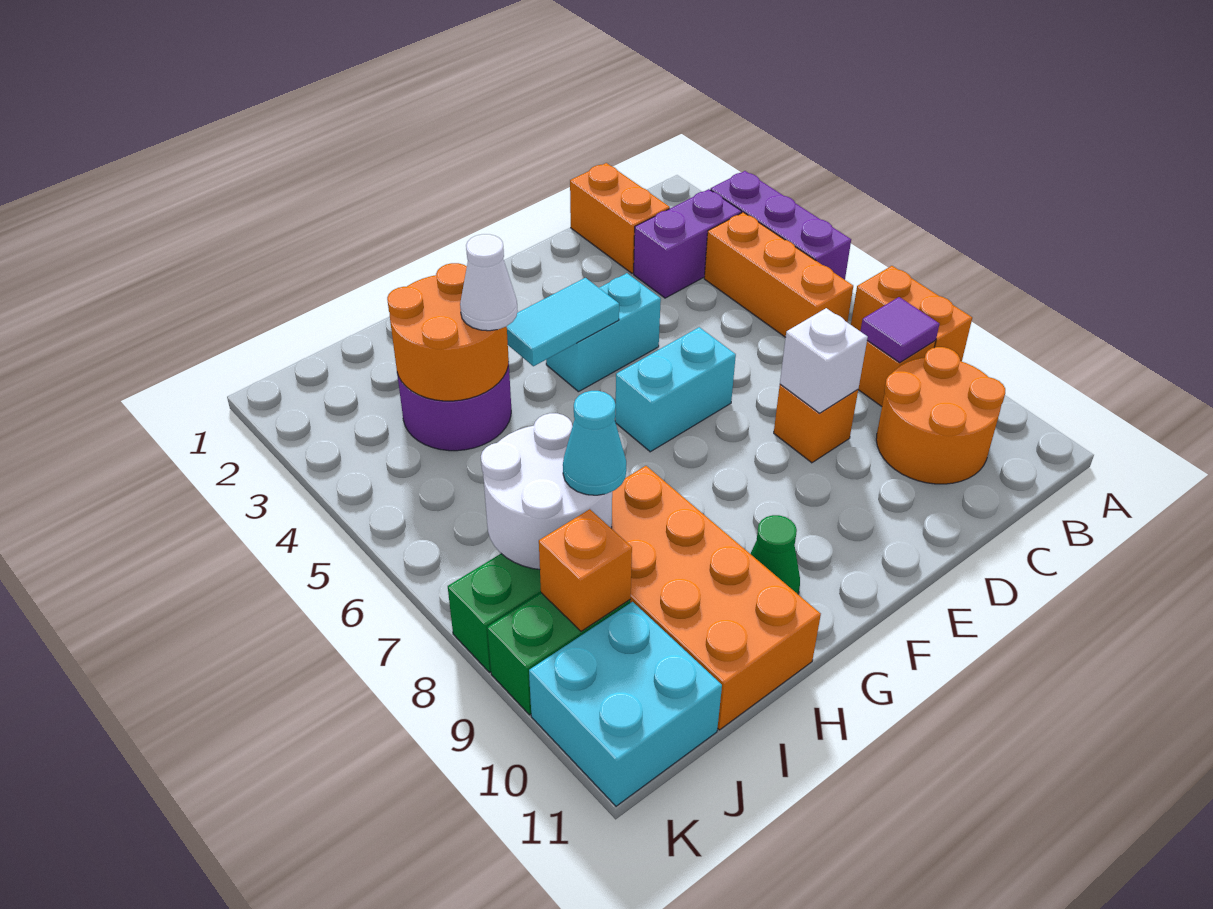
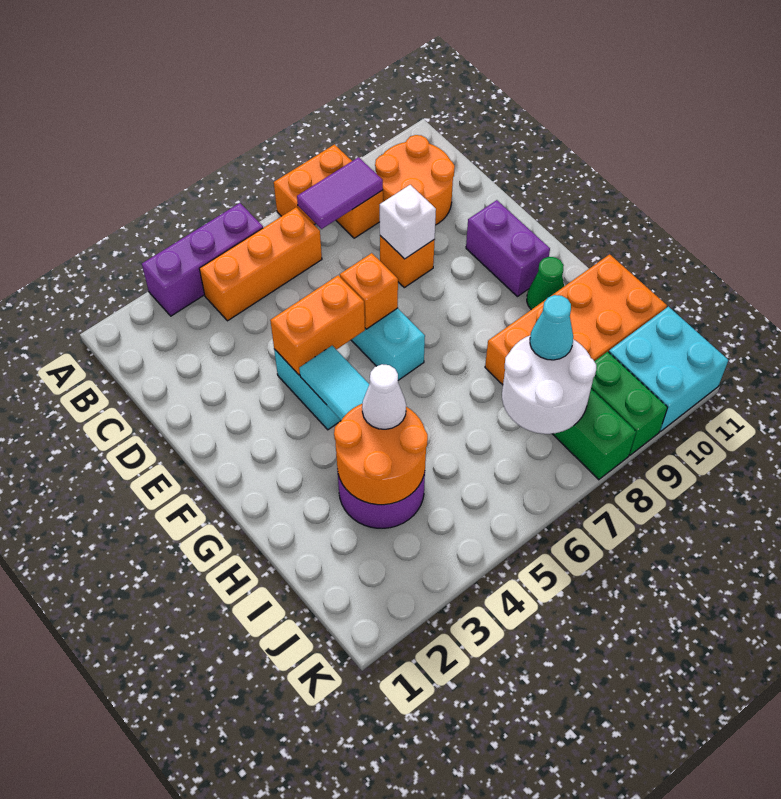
purple 1x2 brick [634,189,742,298] -> purple 1x2 brick moved to [466,200,550,297]
purple 1x1 tile [860,297,939,363] -> purple 1x2 tile [297,157,383,229]
orange 1x2 brick [570,163,670,273] -> orange 1x2 brick moved to [270,275,365,375]
orange 1x1 brick [539,509,632,631] -> orange 1x1 brick moved to [340,253,398,329]

